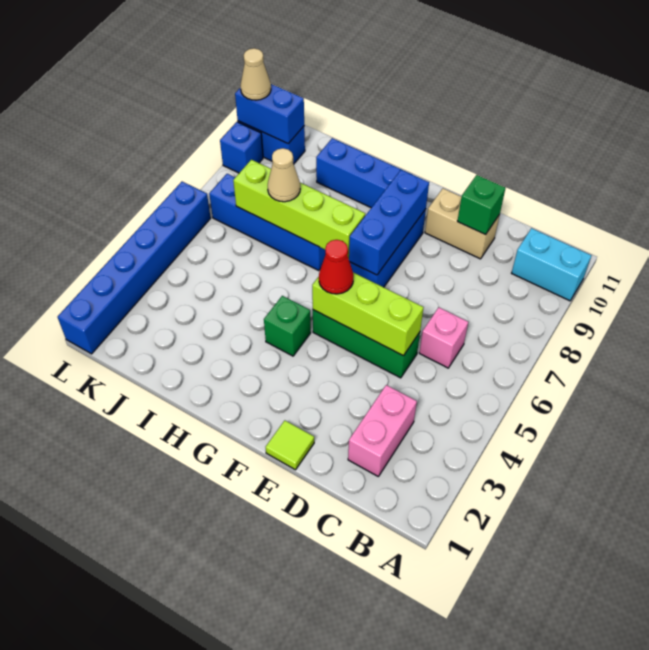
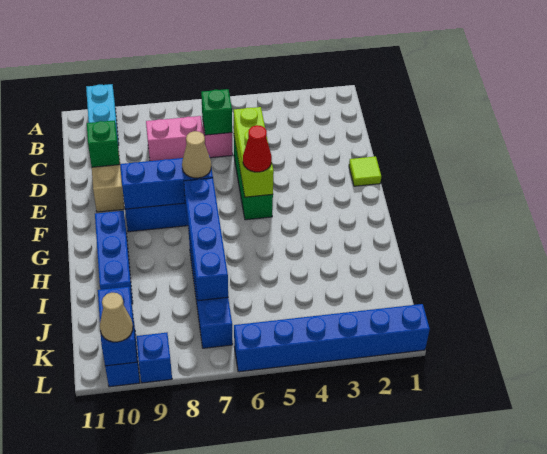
pink 1x2 brick [348,385,417,477] -> pink 1x2 brick moved to [146,116,204,161]
green 1x1 brick [264,296,311,356] -> green 1x1 brick moved to [201,89,232,135]
lime 1x4 brick [233,160,365,258] -> blue 1x4 brick [184,178,228,301]
tan 1x1 cone [268,148,300,202] -> tan 1x1 cone moved to [182,131,211,178]

